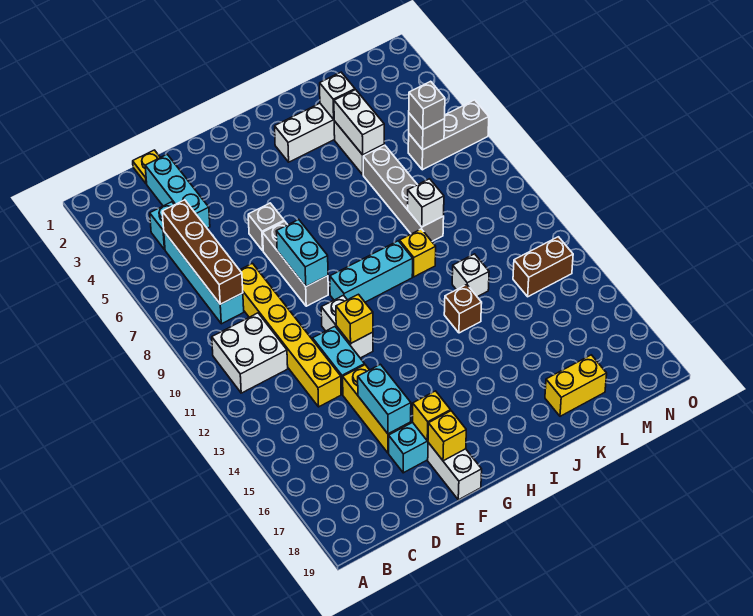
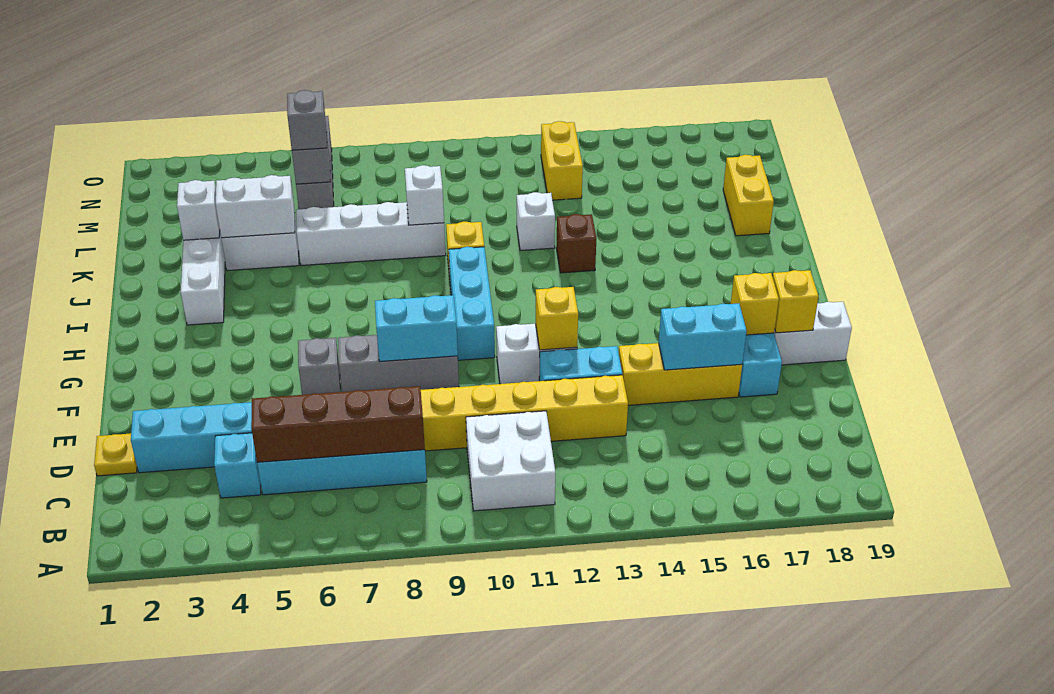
grey 1x4 brick [363,145,444,241] -> white 1x4 brick [296,202,446,265]
brown 1x2 brick [513,237,573,297] -> yellow 1x2 brick [541,121,583,200]

